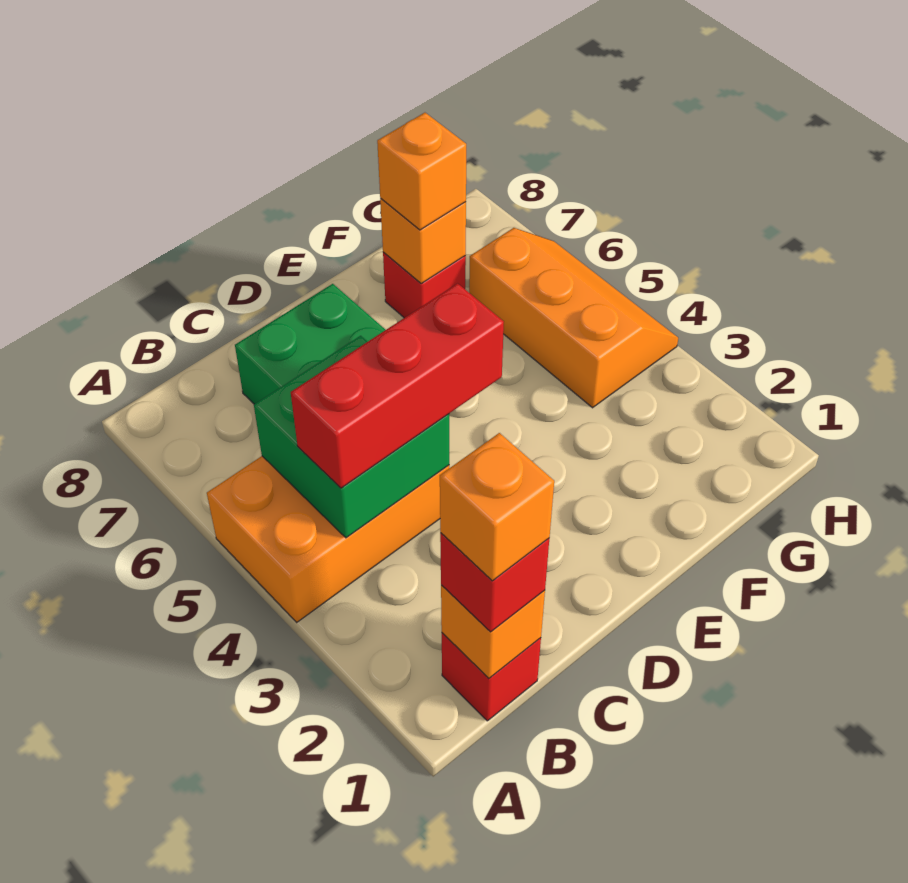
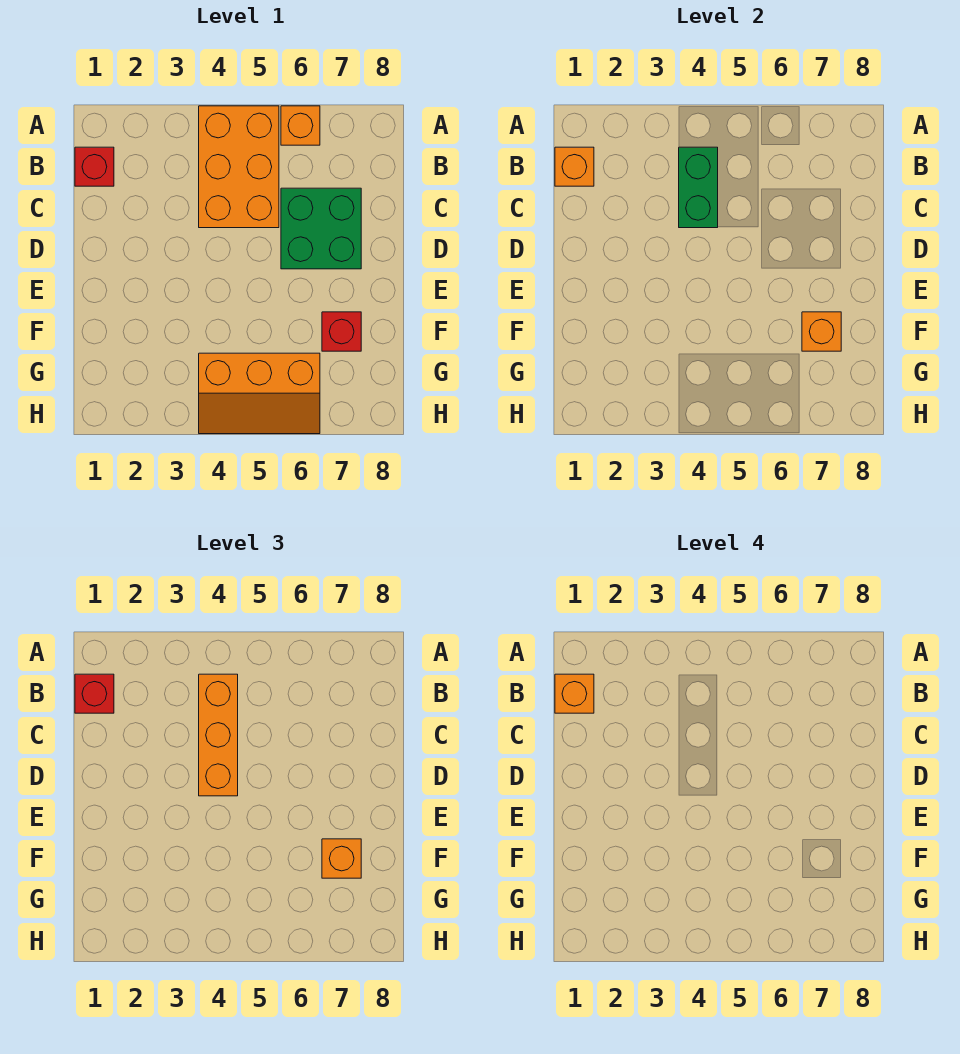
none -> orange 1x1 brick [281,106,320,145]
green 2x2 brick [254,336,449,538] -> green 1x2 brick [679,147,718,228]
red 1x3 brick [291,283,504,488] -> orange 1x3 brick [199,674,238,796]

